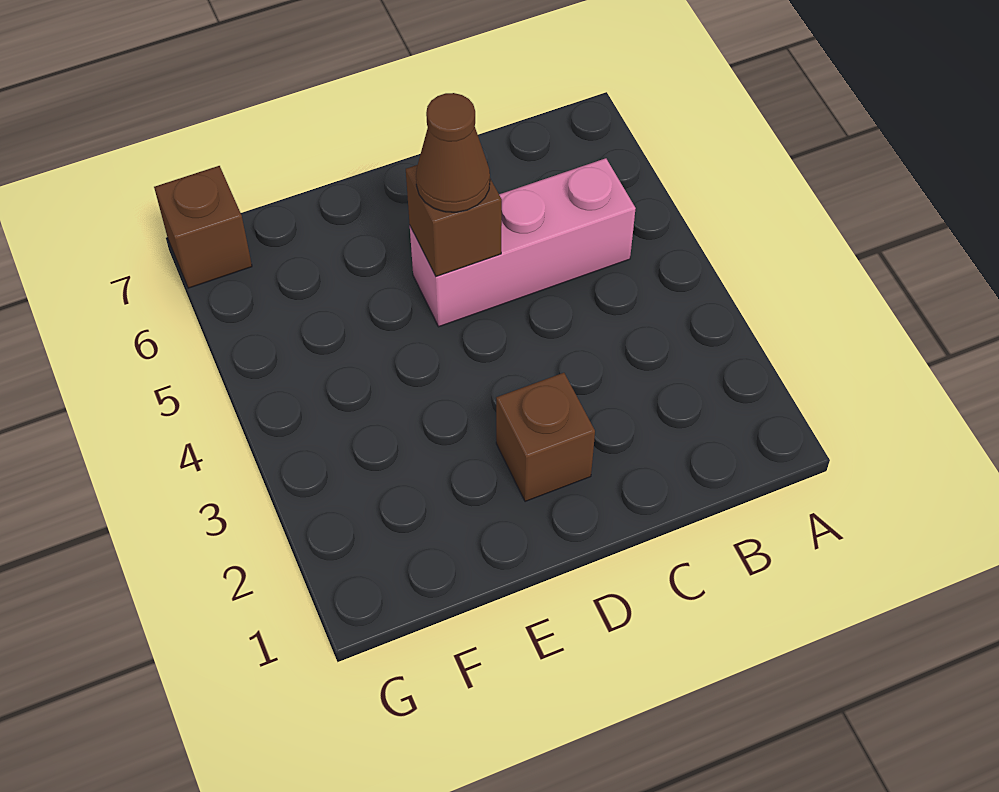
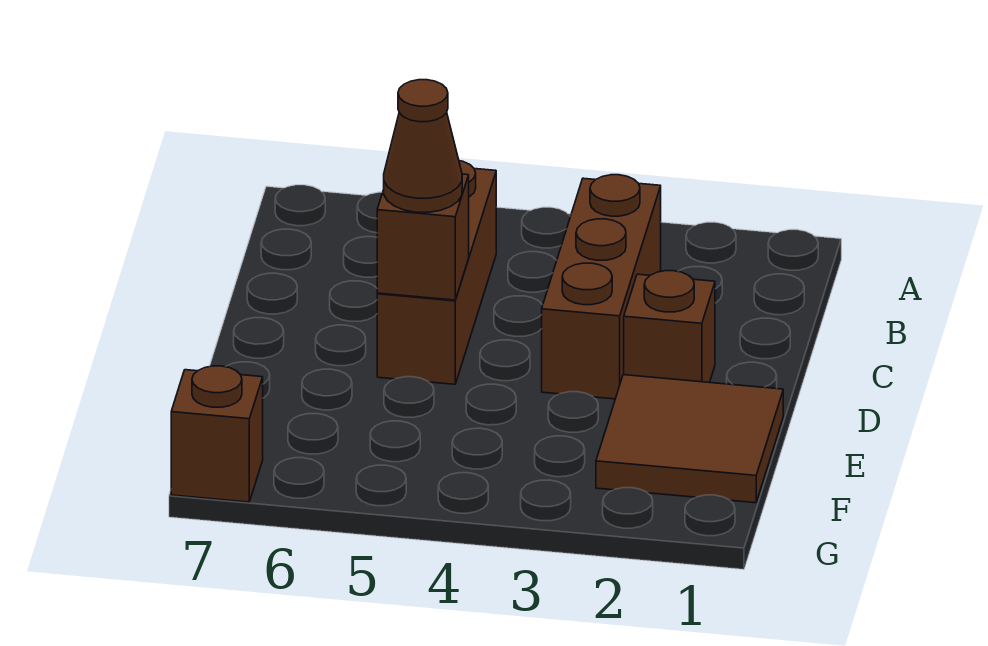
none -> brown 1x3 brick [542,175,661,399]
pink 1x3 brick [410,158,636,327] -> brown 1x3 brick [377,161,496,384]
none -> brown 2x2 tile [596,375,783,503]

